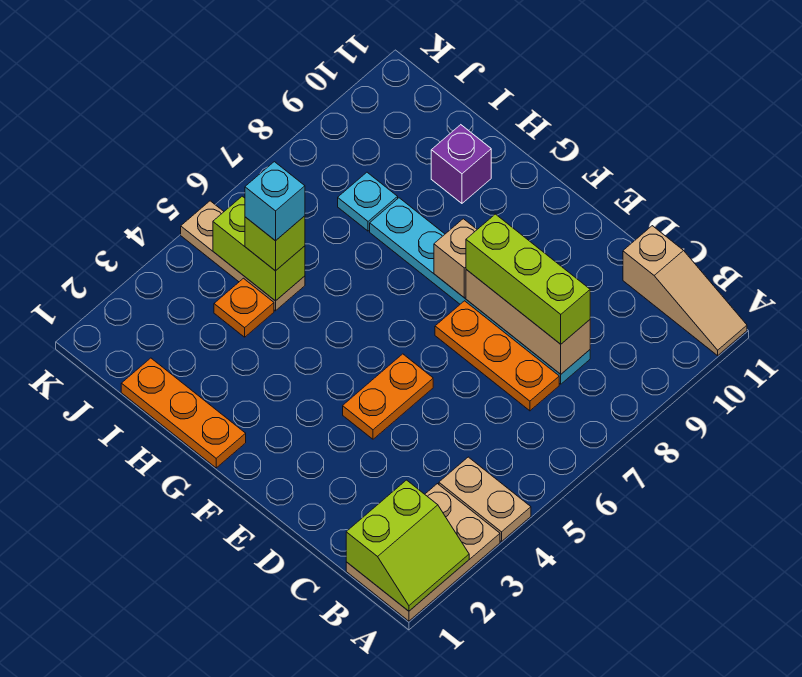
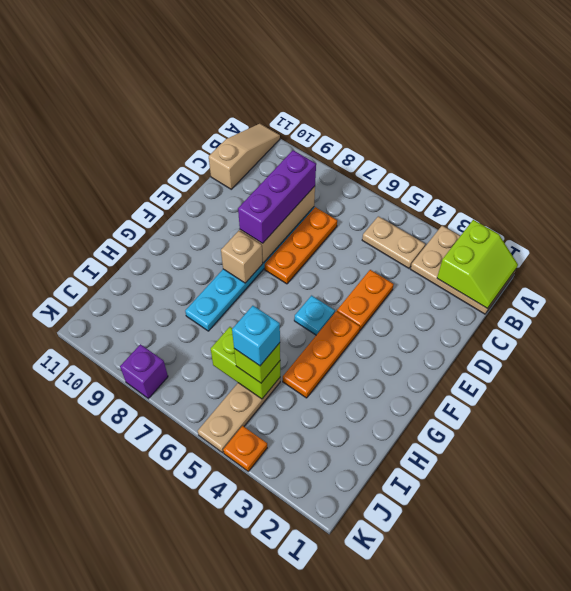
lime 2x2 slope [346,480,469,611] -> lime 2x2 slope turned to [437,220,518,309]
tan 1x2 plate [439,457,531,541] -> tan 1x2 plate turned to [362,216,425,268]
lime 1x3 brick [466,214,590,344] -> purple 1x3 brick [238,150,316,243]
orange 1x2 plate [343,354,433,439] -> orange 1x2 plate turned to [337,270,394,330]
orange 1x3 plate [121,358,246,468] -> orange 1x3 plate moved to [283,311,360,398]
purple 1x1 brick [431,125,491,203] -> purple 1x1 brick moved to [120,344,168,399]
orange 1x1 plate [214,278,274,337] -> orange 1x1 plate moved to [223,426,267,471]
lime 1x2 brick [213,196,305,301] -> lime 1x2 brick turned to [211,327,280,399]
cyan 1x1 plate [338,172,398,231] -> cyan 1x1 plate moved to [294,296,335,335]

